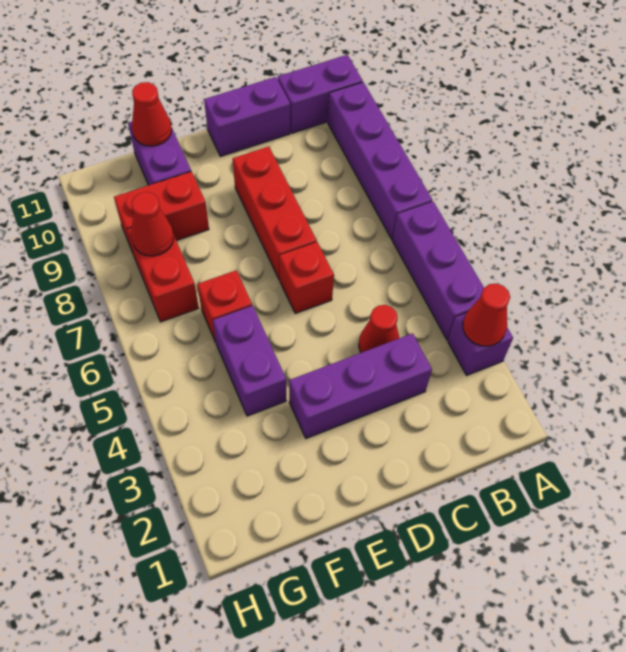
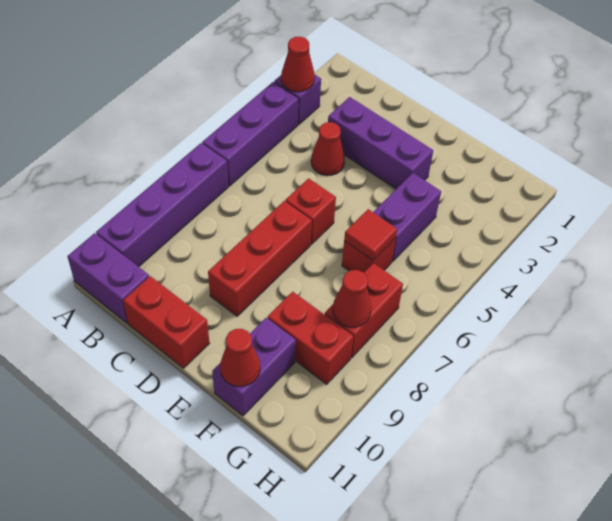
purple 1x2 brick [204,77,290,157] -> red 1x2 brick [123,276,210,368]
none -> red 1x1 tile [344,209,397,260]

